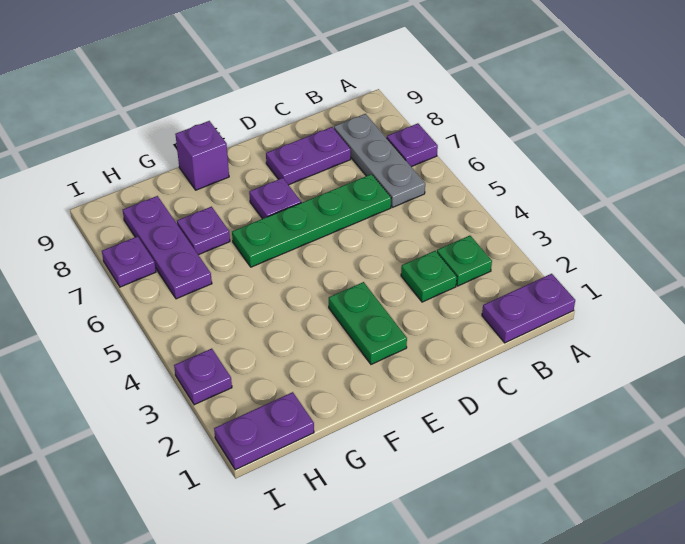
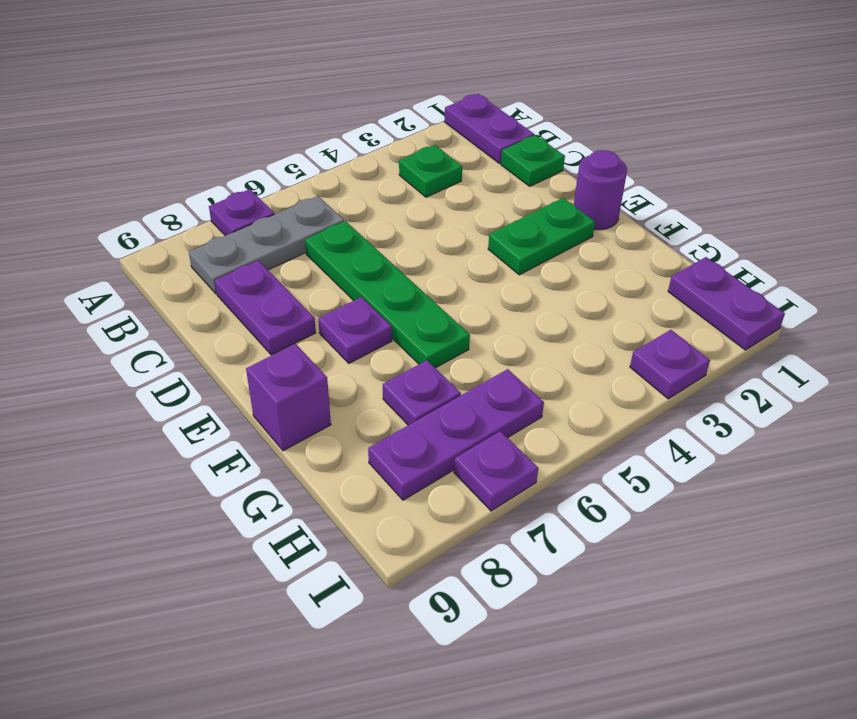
green 1x1 plate [401,251,457,302] -> green 1x1 plate moved to [501,135,565,186]
none -> purple 1x1 round brick [574,150,627,230]

